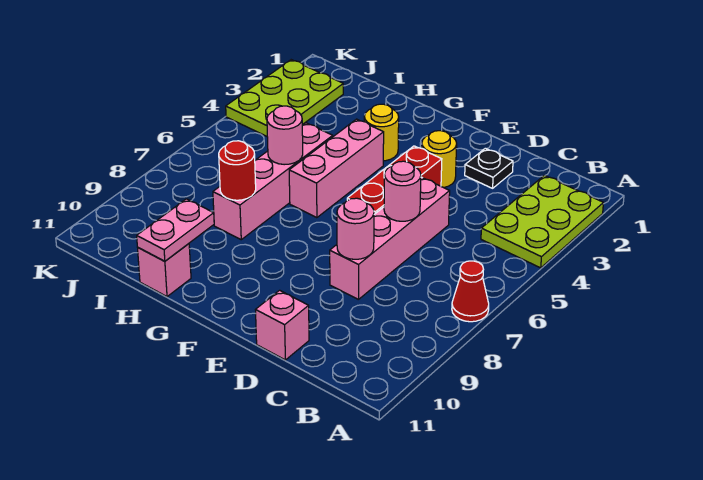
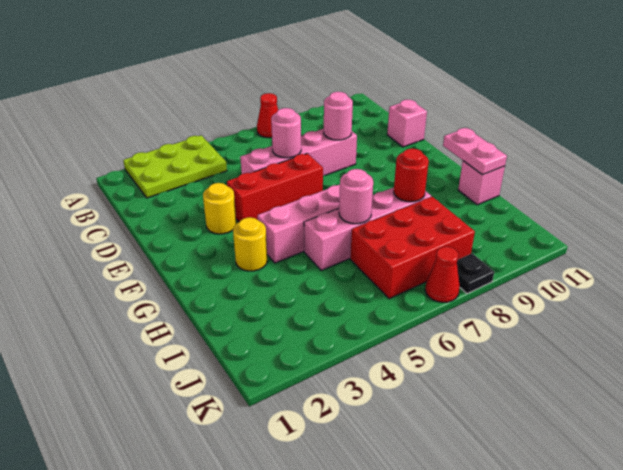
black 1x1 plate [465,148,513,188] -> black 1x1 plate moved to [457,253,494,294]
pink 1x2 plate [137,199,214,261] -> pink 1x2 plate turned to [443,128,507,175]
none -> red 2x3 brick [350,197,475,299]
lime 2x3 plate [226,60,343,136] -> none
none -> red 1x1 cone [425,247,460,302]

